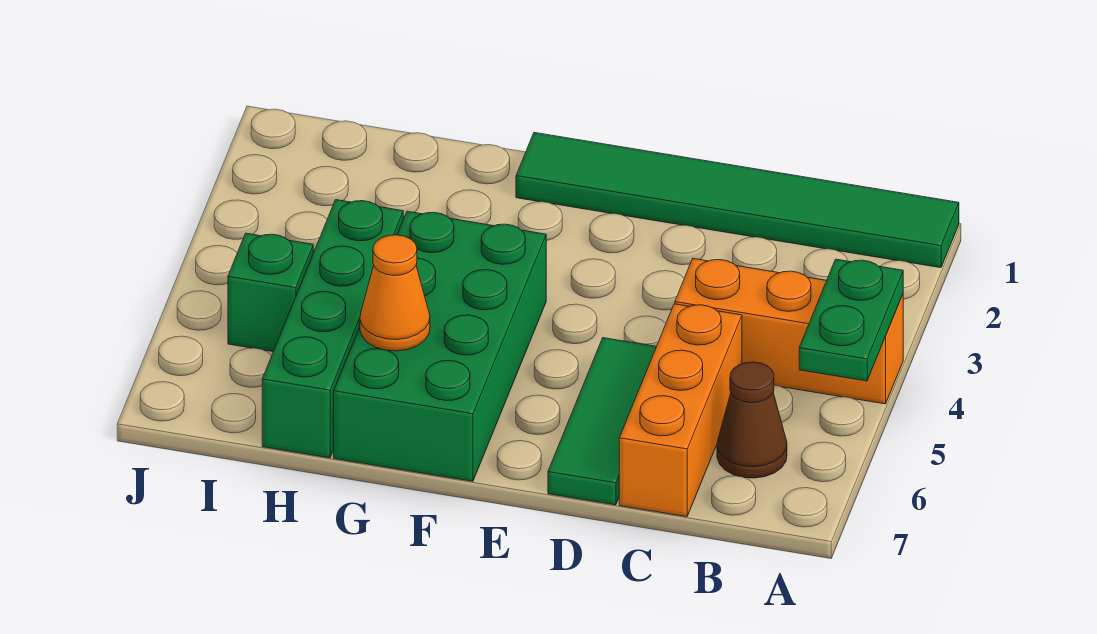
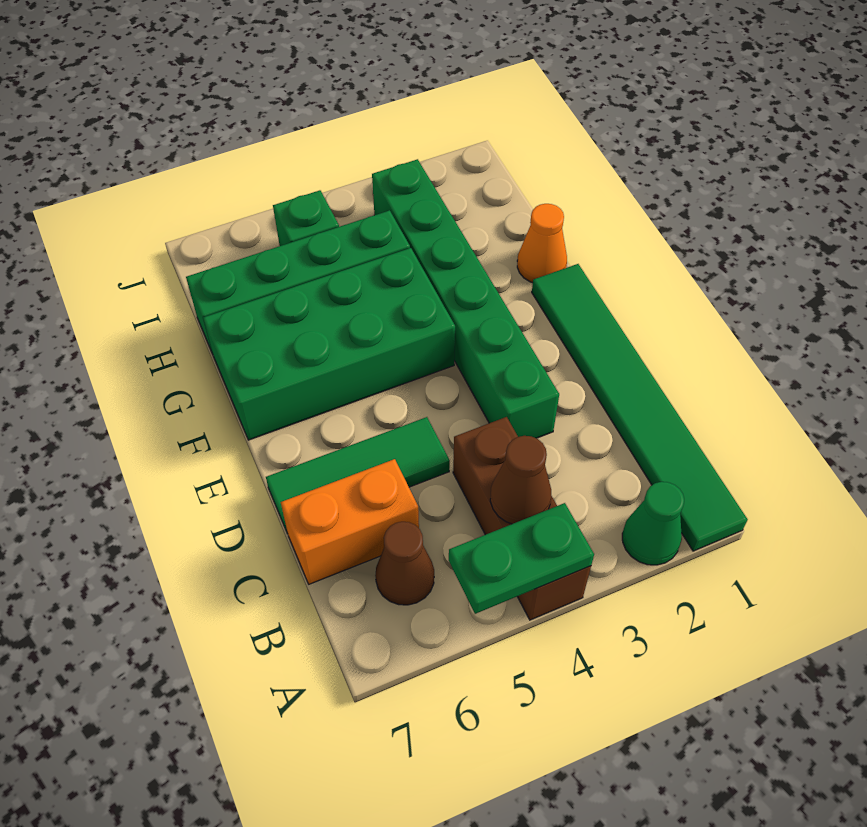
none -> green 1x1 cone [622,482,684,565]
orange 1x3 brick [675,259,903,404] -> brown 1x3 brick [453,417,591,620]
none -> brown 1x1 cone [490,436,551,524]
orange 1x3 brick [619,304,742,517] -> orange 1x2 brick [281,459,419,584]
none -> green 1x6 brick [372,159,559,438]
orange 1x1 cone [360,235,430,351] -> orange 1x1 cone moved to [517,204,567,283]

